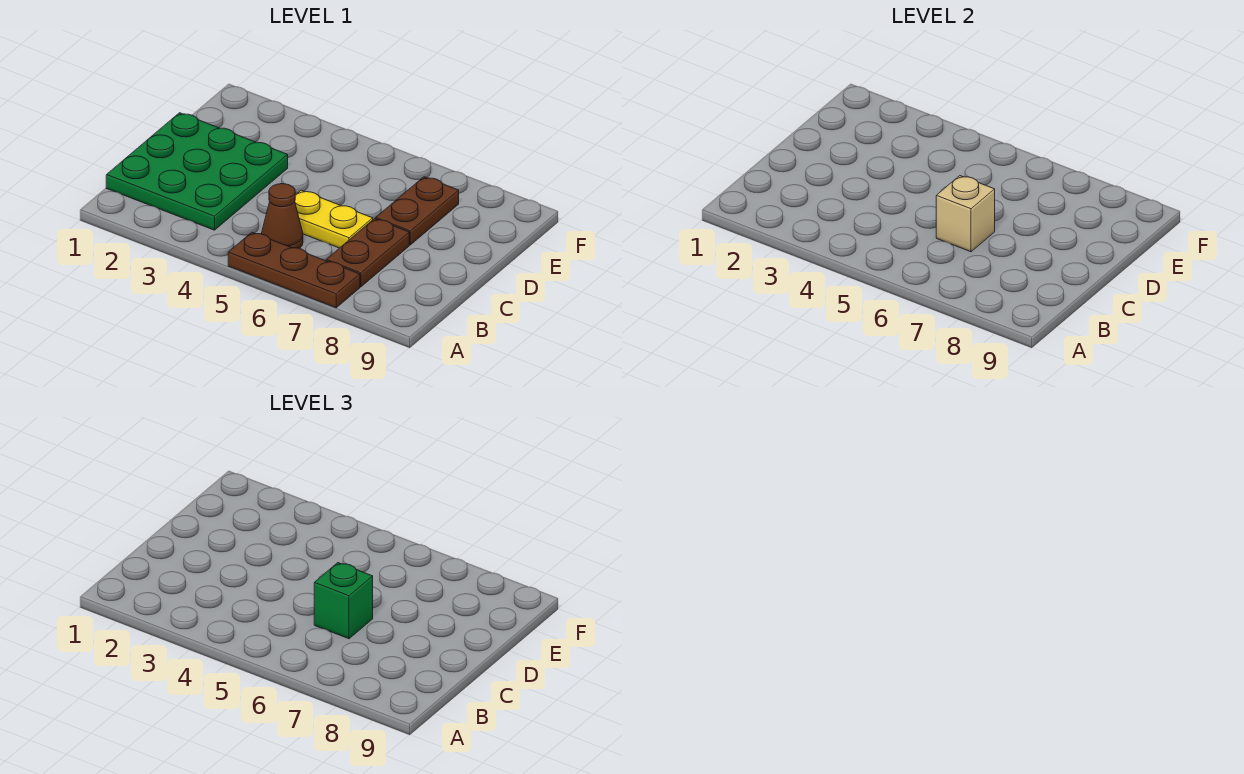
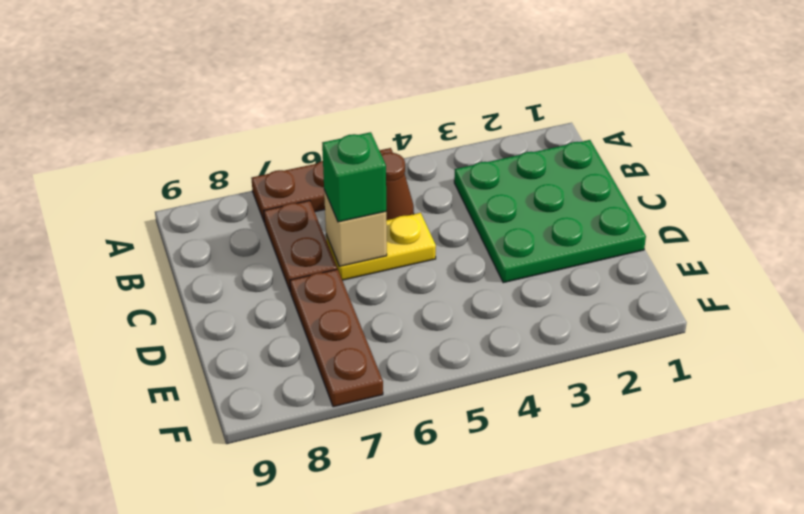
brown 1x2 plate [376,177,459,245] -> brown 1x3 plate [290,269,383,407]

